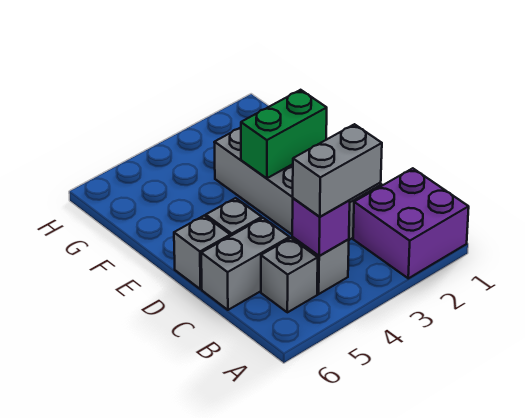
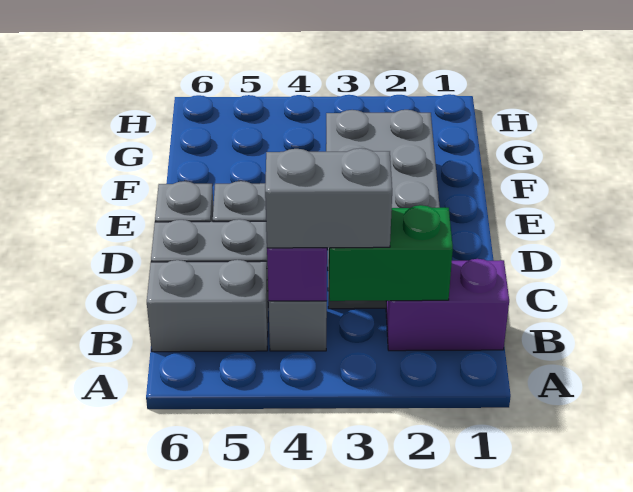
purple 2x2 brick [353,168,469,278] -> purple 1x2 brick [386,259,509,351]
grey 1x1 brick [261,238,318,312] -> grey 1x2 brick [147,260,268,352]
green 1x2 brick [241,90,327,178] -> green 1x2 brick moved to [329,205,453,301]

